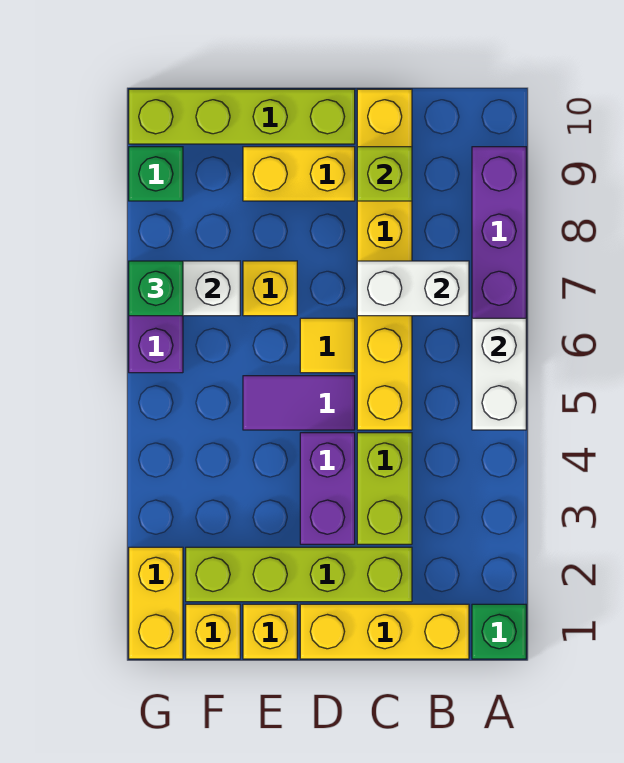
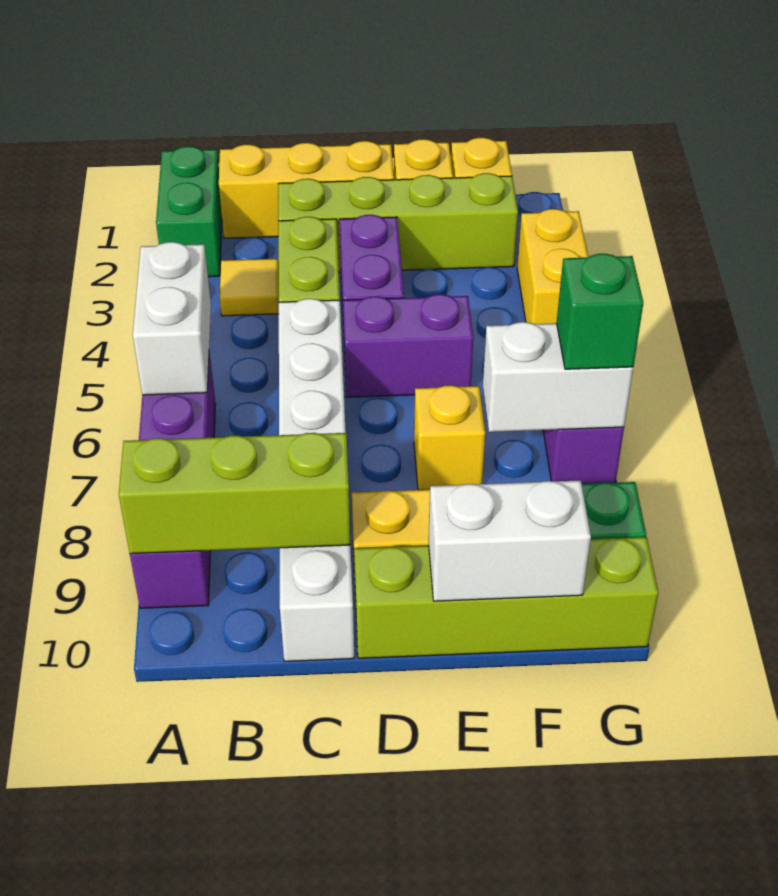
green 1x1 brick [472,604,526,659] -> green 1x2 brick [156,146,222,277]
white 1x2 brick [357,261,469,316] -> white 1x2 brick moved to [429,480,591,601]
yellow 1x6 brick [357,89,412,430] -> white 1x6 brick [279,299,354,661]
lime 1x1 brick [357,147,412,201] -> lime 1x3 brick [119,433,350,554]
purple 1x2 tile [243,376,355,430] -> purple 1x2 brick [343,294,473,397]
yellow 1x1 tile [300,318,355,373] -> yellow 1x1 tile moved to [220,259,279,316]
yellow 1x2 brick [129,547,183,659] -> yellow 1x2 brick moved to [517,209,588,324]

